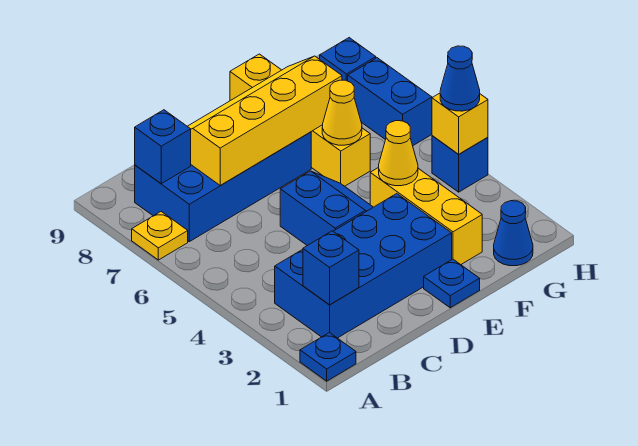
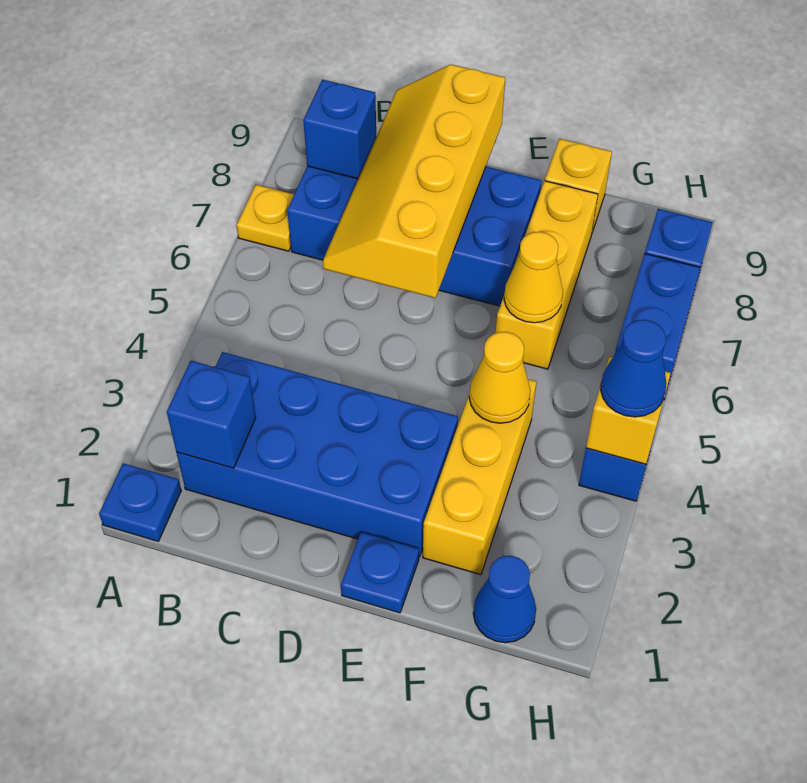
yellow 2x4 slope [187,56,342,185] -> yellow 2x4 slope turned to [323,65,505,298]
blue 2x2 slope [280,171,373,246] -> none

